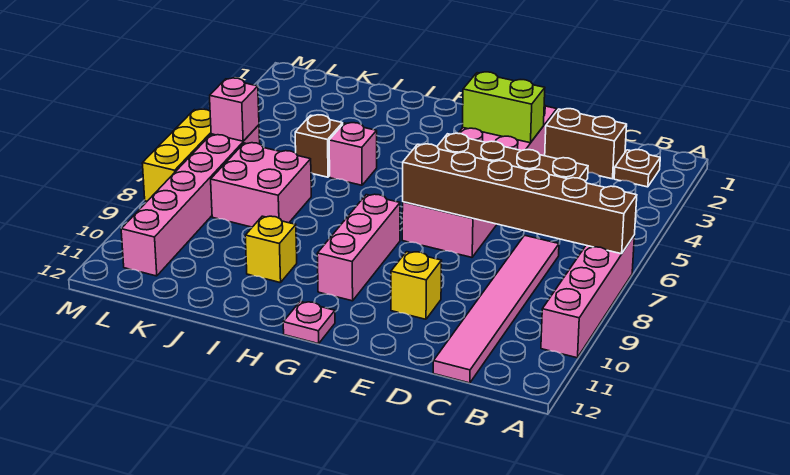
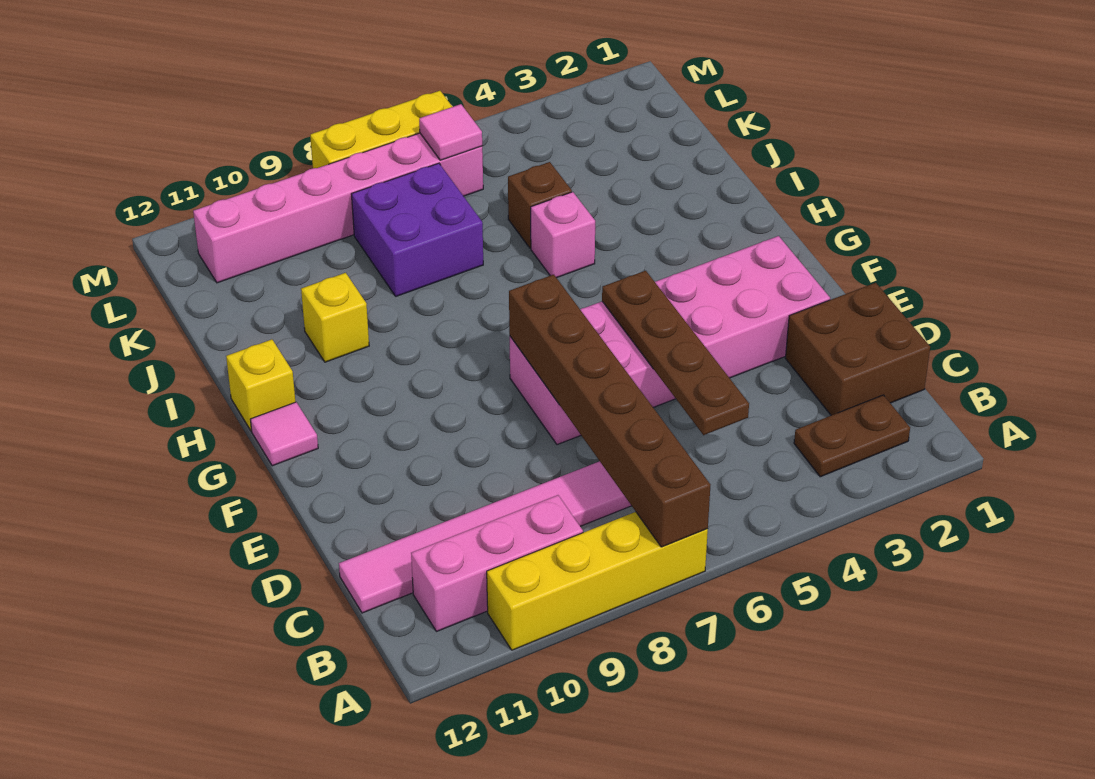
pink 1x4 brick [541,236,634,358] -> yellow 1x4 brick [487,512,708,650]
brown 1x1 plate [614,150,660,187] -> brown 1x2 plate [794,395,910,477]
brown 1x2 brick [545,109,627,179] -> brown 2x2 brick [785,283,930,415]
lime 1x2 brick [462,72,545,143] -> none
yellow 1x1 brick [391,252,442,319] -> yellow 1x1 brick moved to [226,339,295,431]
pink 1x3 brick [317,194,400,301] -> pink 1x3 brick moved to [411,495,583,632]
pink 1x1 plate [283,302,335,344] -> pink 1x1 tile [250,402,318,466]
pink 2x2 brick [211,143,311,227] -> purple 2x2 brick [351,163,483,296]
pink 1x1 brick [210,78,259,141] -> pink 1x1 tile [419,104,482,160]

